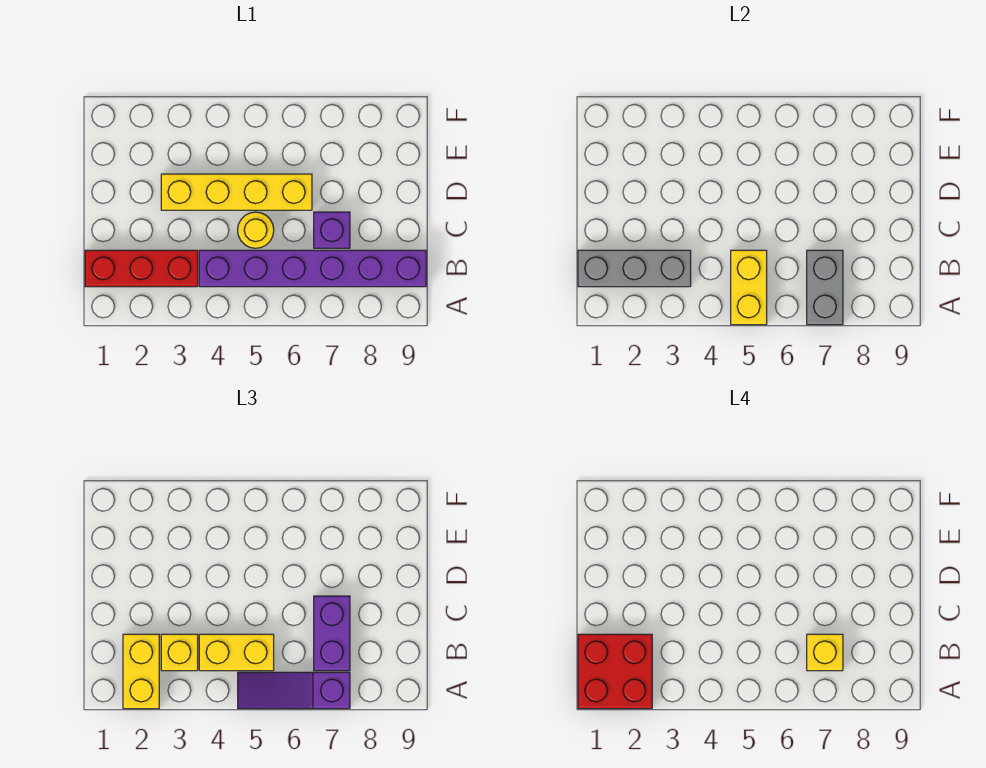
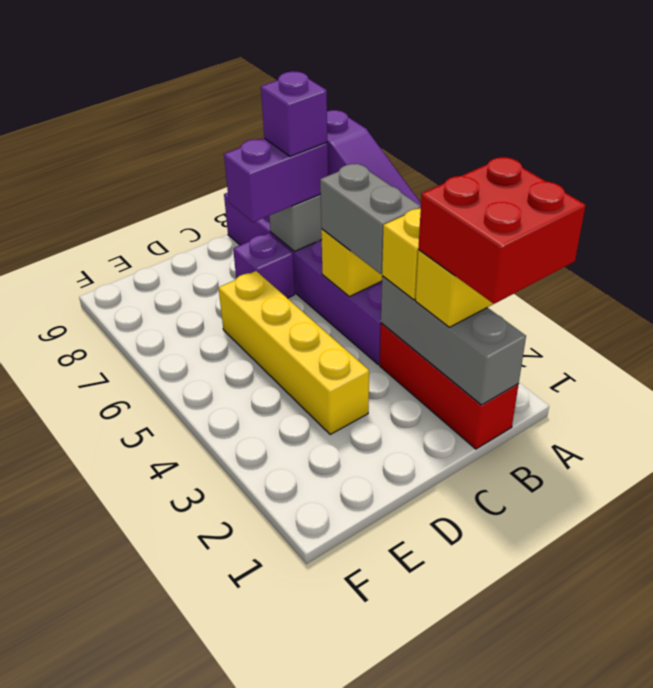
yellow 1x2 brick [199,634,274,671] -> grey 1x2 brick [320,164,421,274]
yellow 1x1 brick [807,634,843,671] -> purple 1x1 brick [261,71,327,157]
yellow 1x1 round brick [238,212,274,248] -> none

